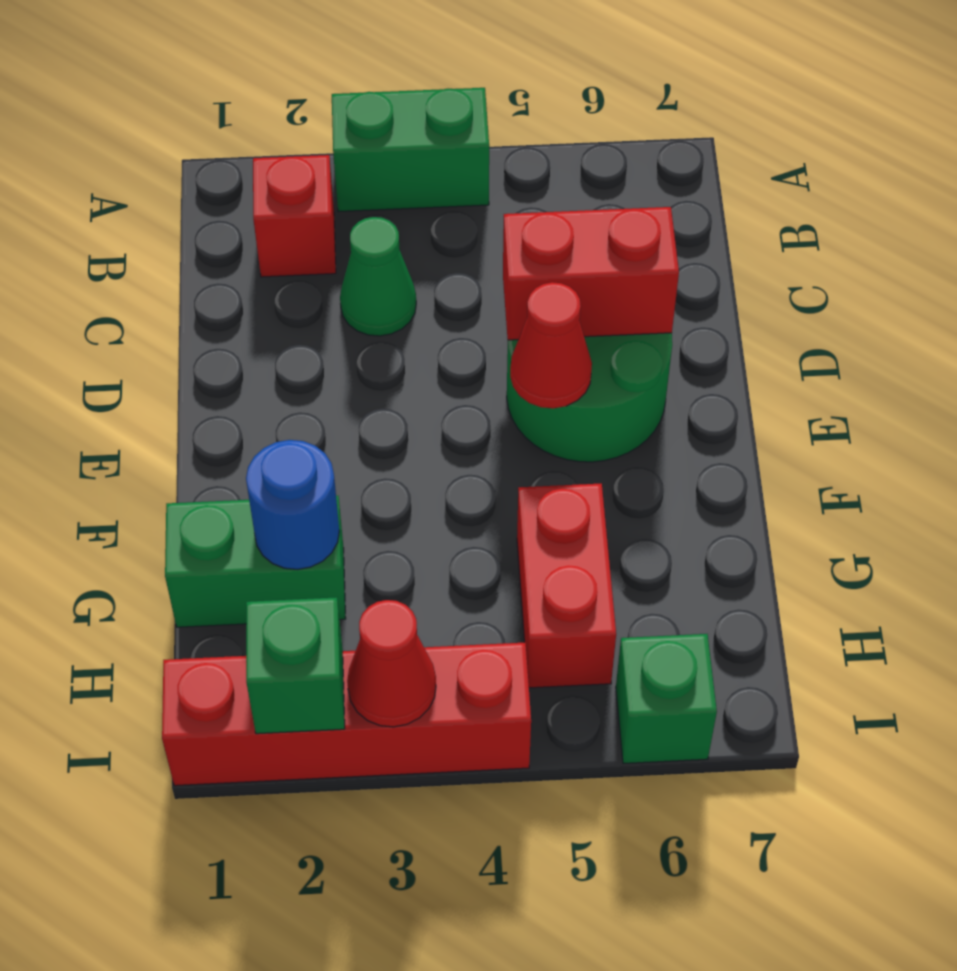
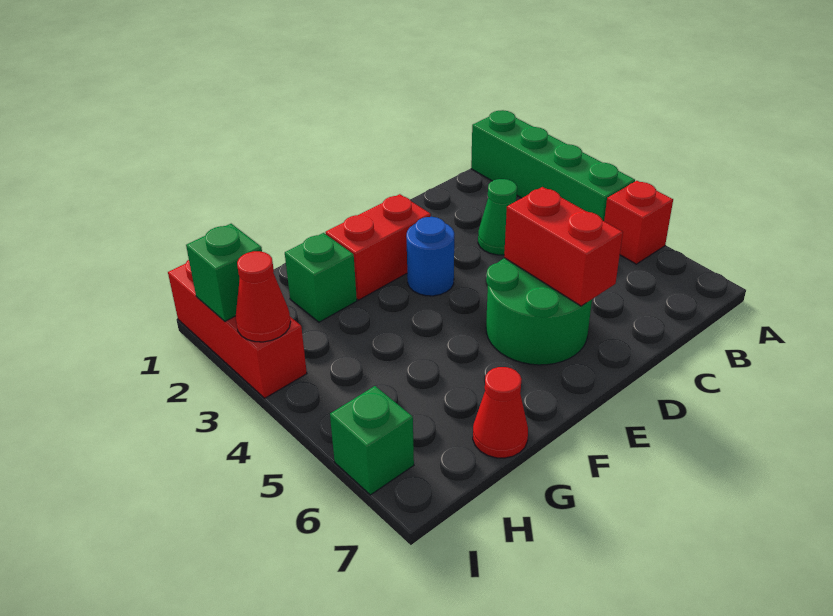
green 1x2 brick [332,88,489,212] -> green 1x4 brick [471,110,635,221]
red 1x1 brick [253,155,336,277] -> red 1x1 brick moved to [604,181,673,264]
red 1x1 cone [510,282,592,408] -> red 1x1 cone moved to [473,367,528,458]
green 1x2 brick [165,496,346,627] -> green 1x1 brick [285,233,357,322]
blue 1x1 round brick [246,440,339,570] -> blue 1x1 round brick moved to [406,217,454,296]
red 1x2 brick [517,483,616,688] -> red 1x2 brick moved to [325,194,431,300]
red 1x4 brick [162,642,531,786] -> red 1x3 brick [168,260,307,398]

